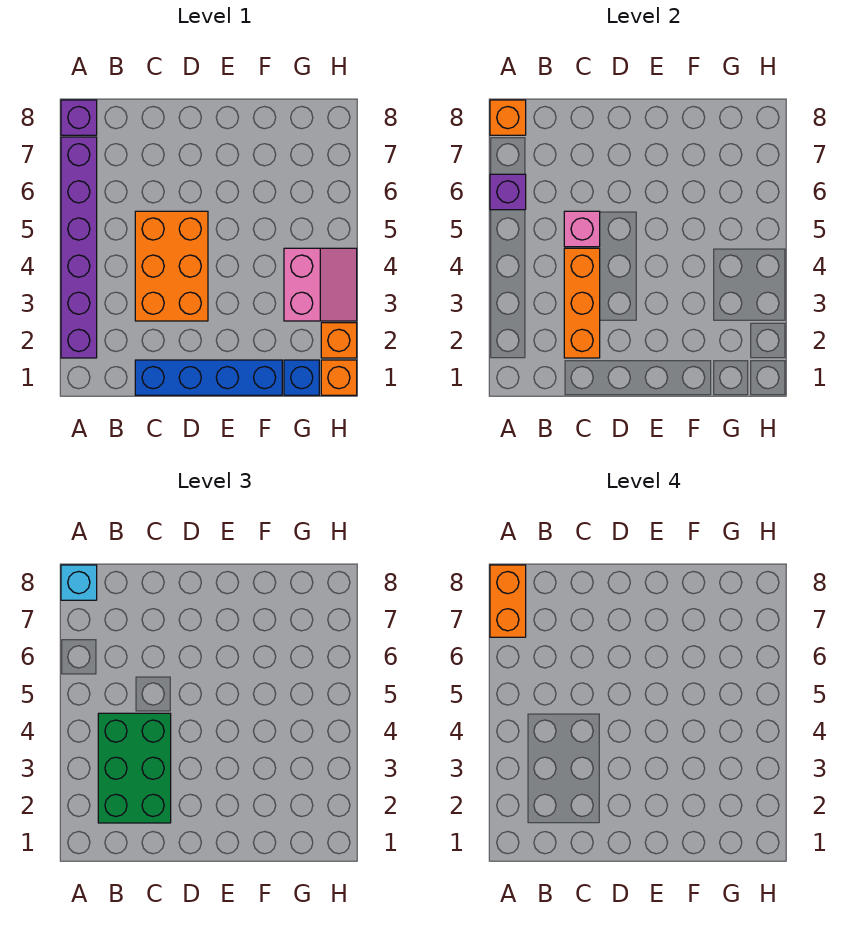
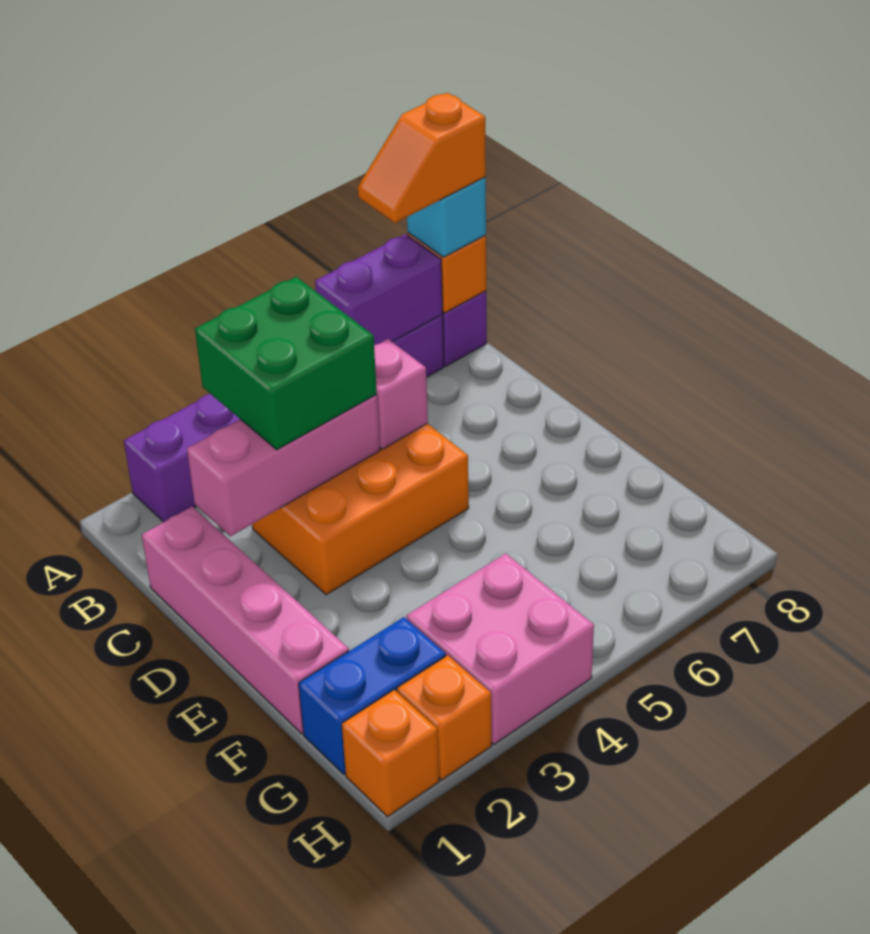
purple 1x1 brick [490,174,526,210] -> purple 1x2 brick [315,234,443,345]
orange 1x2 brick [490,565,526,637] -> orange 1x2 slope [358,93,486,223]
green 2x3 brick [98,713,171,823] -> green 2x2 brick [195,277,377,450]
blue 1x4 brick [135,360,282,395] -> pink 1x4 brick [142,506,349,734]
orange 1x3 brick [564,248,600,358] -> pink 1x3 brick [187,395,380,536]
blue 1x1 brick [284,360,319,395] -> blue 1x2 brick [299,617,446,774]
pink 2x2 slope [284,248,357,321] -> pink 2x2 brick [407,553,594,744]

